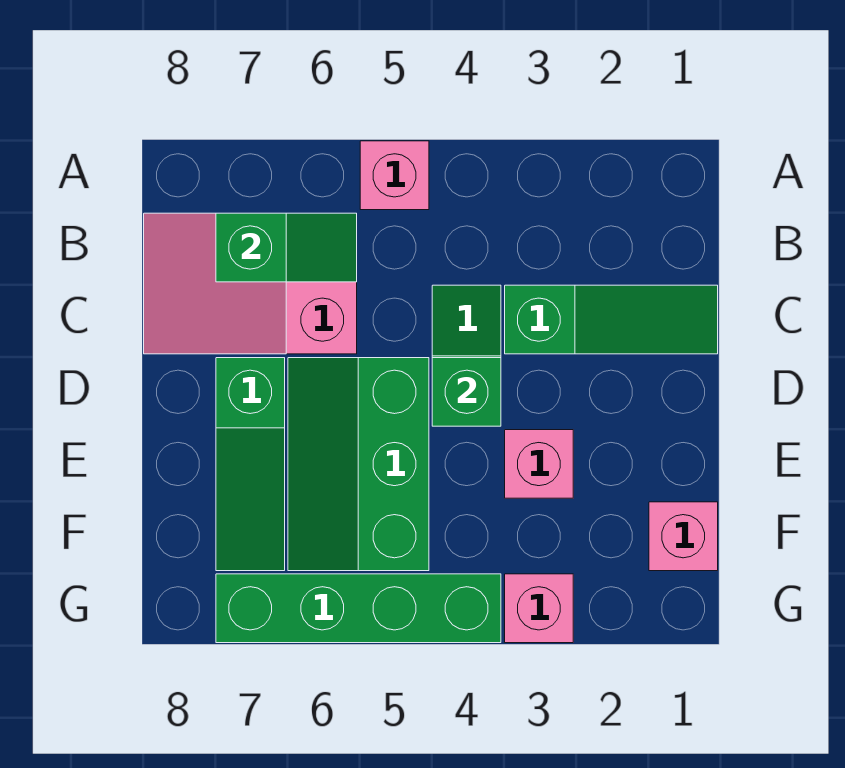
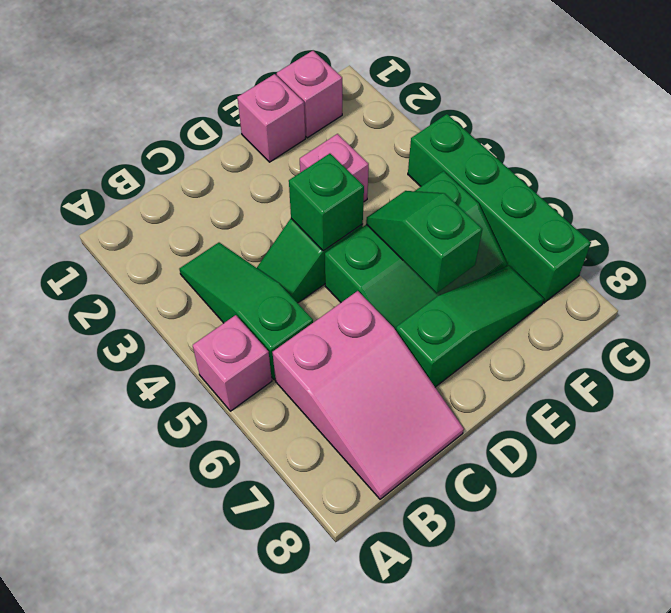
green 1x2 slope [216,213,357,282] -> green 1x2 slope moved to [366,191,482,293]
green 1x3 slope [505,285,718,354] -> green 1x3 slope moved to [179,243,313,380]
pink 1x1 brick [505,574,573,643] -> pink 1x1 brick moved to [237,74,305,162]

